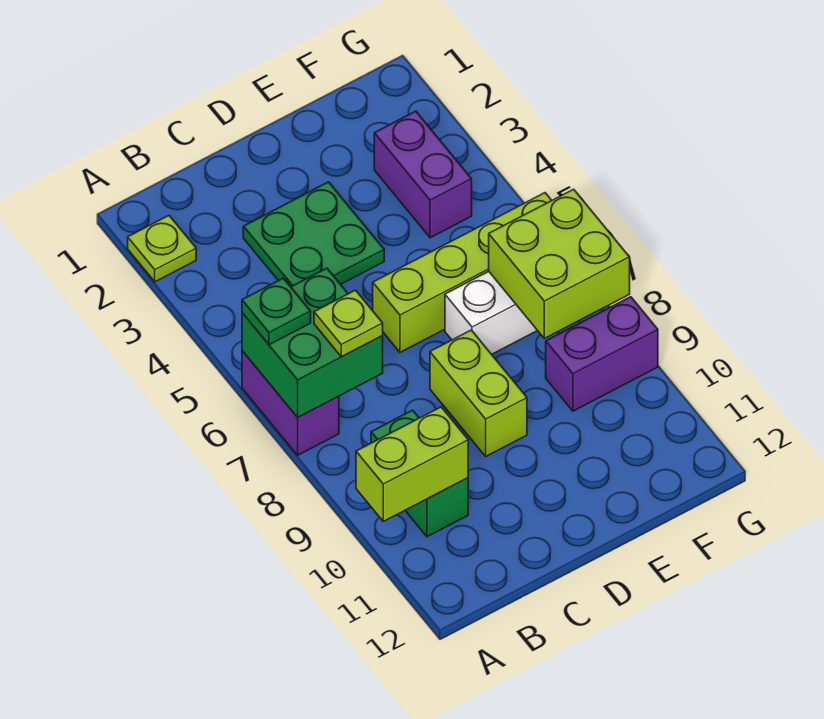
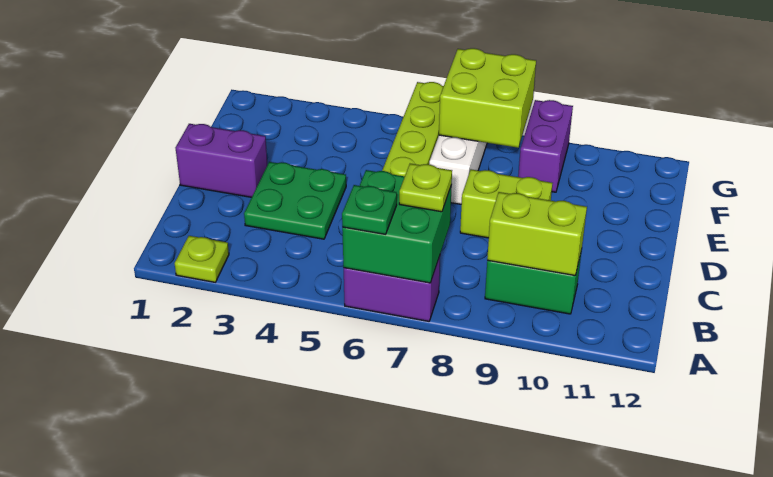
lime 1x2 brick [356,407,468,521] -> lime 1x2 brick turned to [487,192,587,275]
purple 1x2 brick [374,111,472,238] -> purple 1x2 brick moved to [176,124,268,197]

